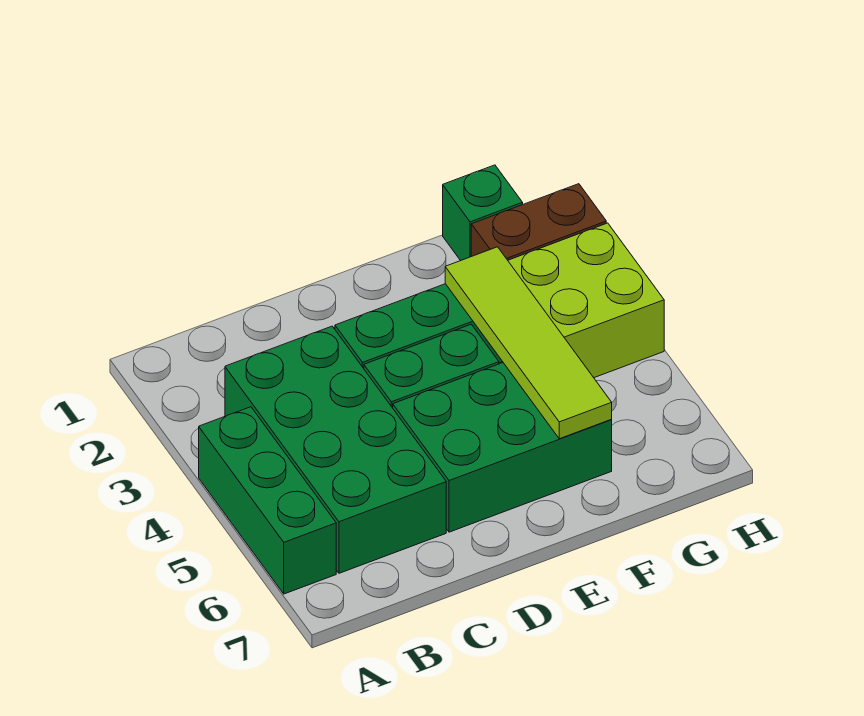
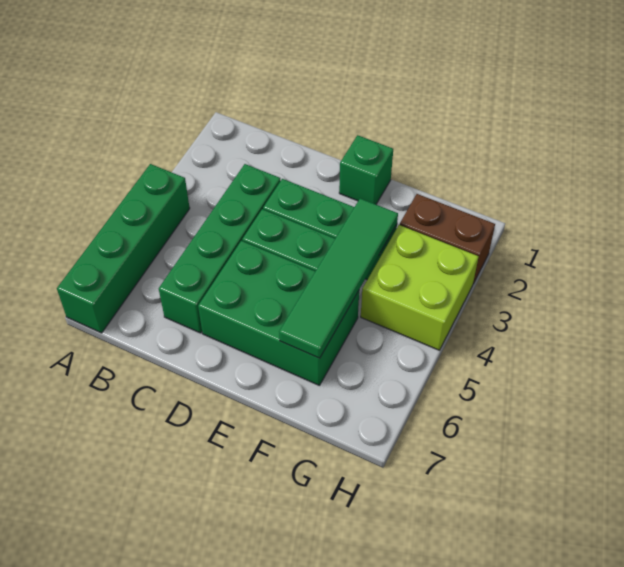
green 1x3 brick [199,407,336,594] -> green 1x4 brick [57,164,190,333]
green 2x4 brick [225,326,446,573] -> green 1x4 brick [159,164,280,333]
lime 1x4 tile [445,247,612,439] -> green 1x4 tile [279,199,398,358]
green 1x1 brick [443,165,523,261] -> green 1x1 brick moved to [339,135,393,204]

